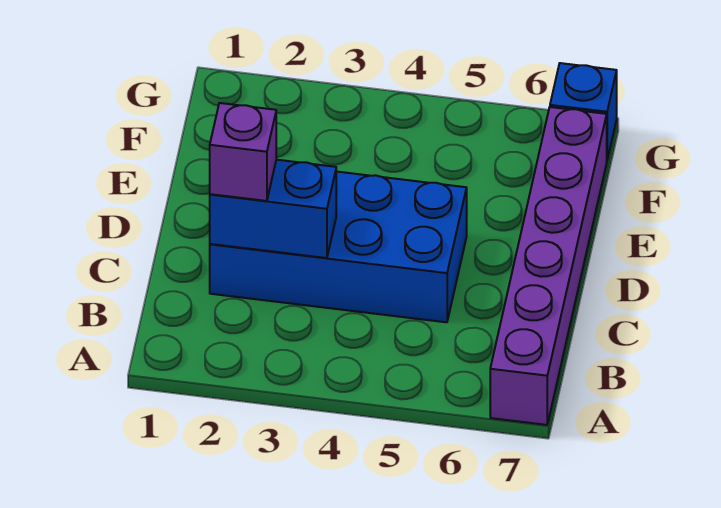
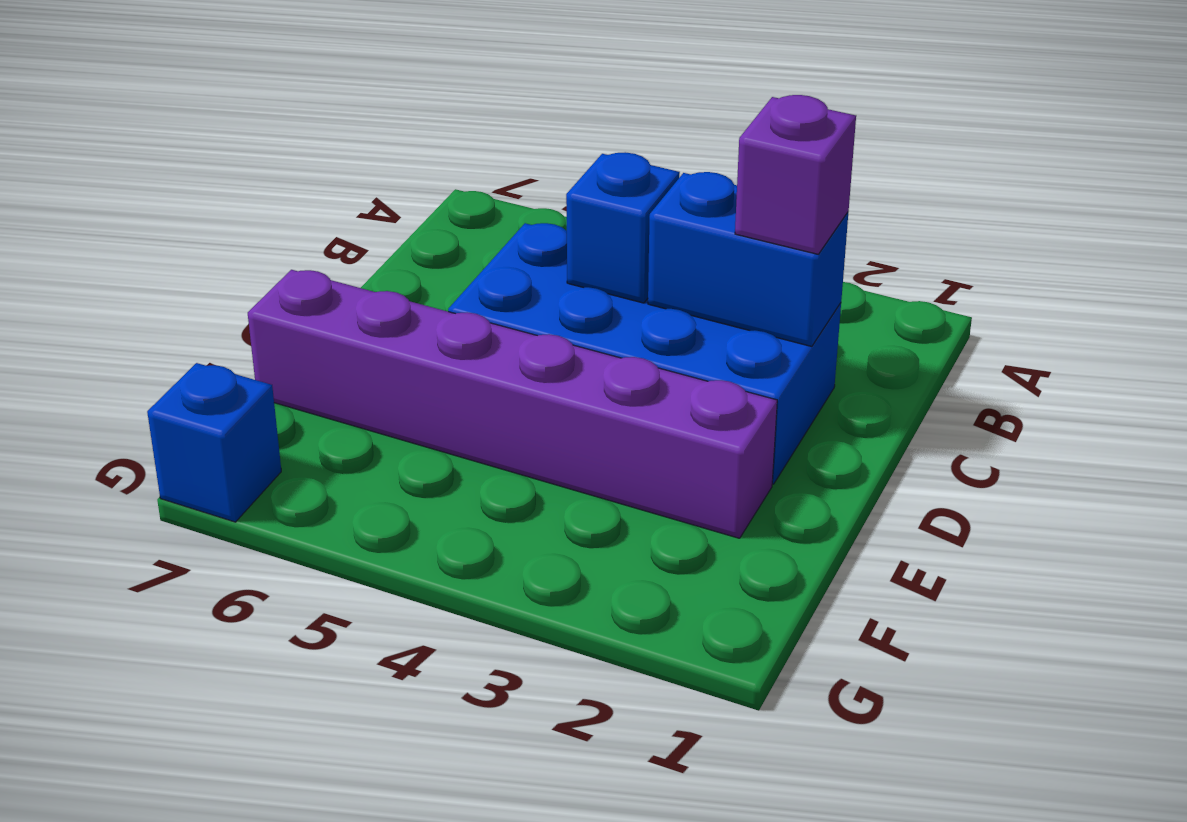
purple 1x6 brick [490,107,607,425] -> purple 1x6 brick turned to [248,270,777,538]
none -> blue 1x1 brick [566,152,680,303]

